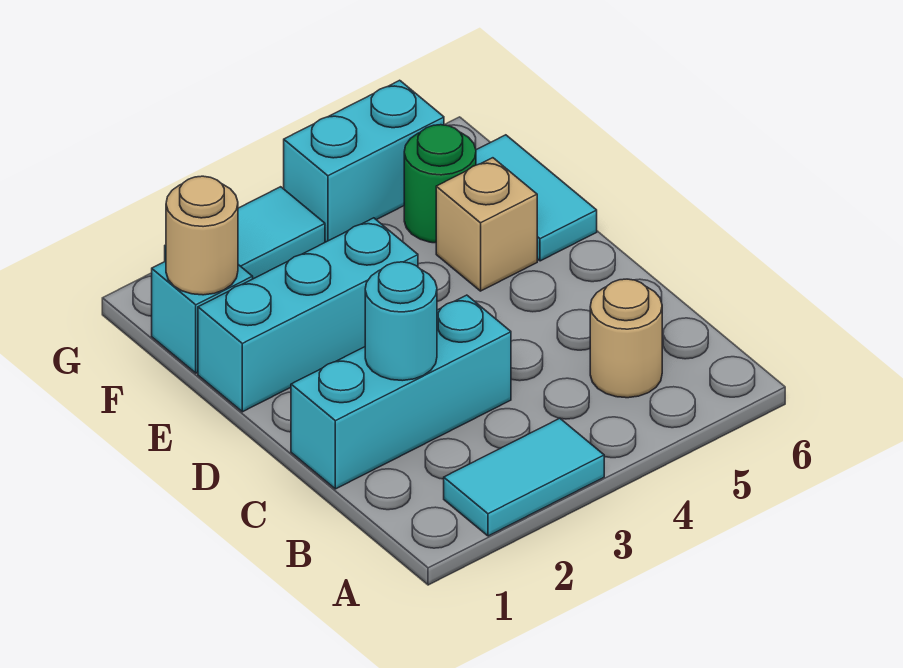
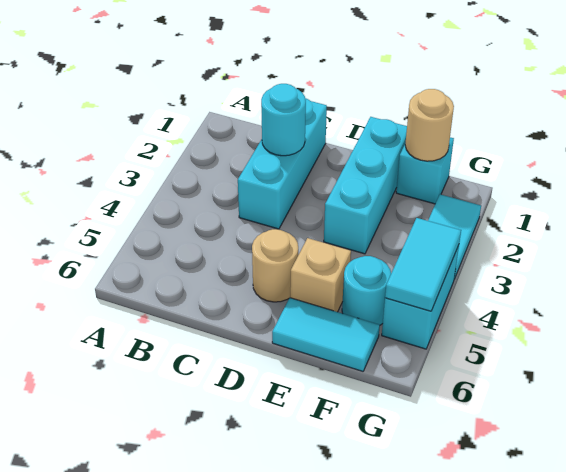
cyan 1x2 tile [444,418,604,536] -> cyan 1x2 tile moved to [385,218,461,311]
tan 1x1 round brick [590,279,662,398] -> tan 1x1 round brick moved to [252,229,298,302]
green 1x1 round brick [404,125,476,243] -> cyan 1x1 round brick [342,256,391,325]

